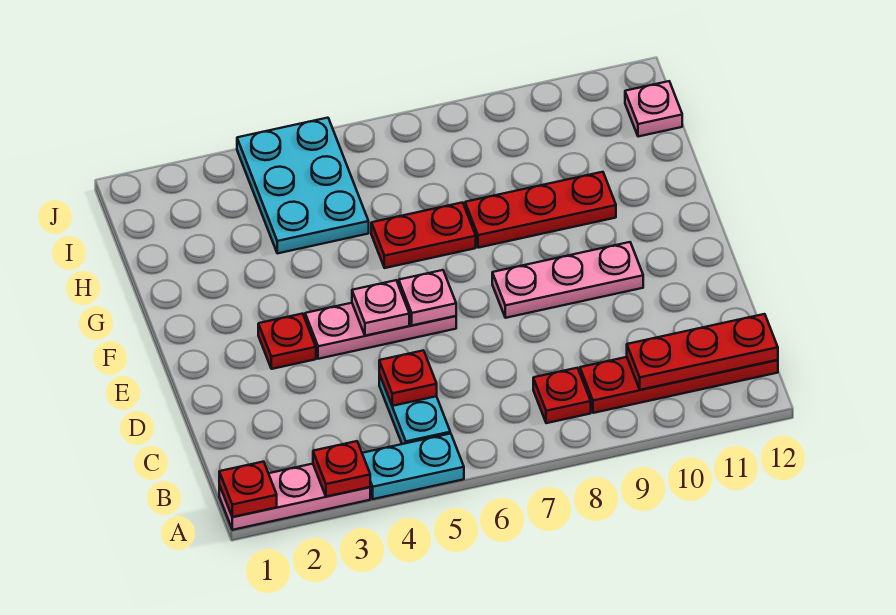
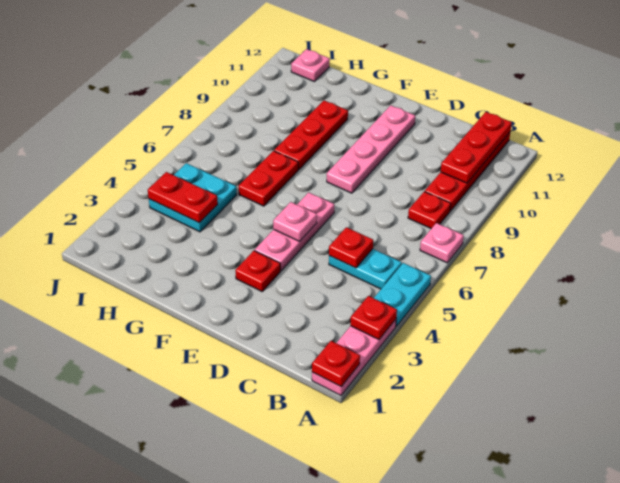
pink 1x1 plate [399,270,456,325] -> pink 1x1 plate moved to [420,223,464,263]
pink 1x3 plate [492,242,643,318] -> pink 1x4 plate [327,105,415,193]
cyan 2x3 plate [237,118,369,253] -> cyan 2x2 plate [149,163,237,232]
none -> red 1x2 plate [148,172,218,223]

